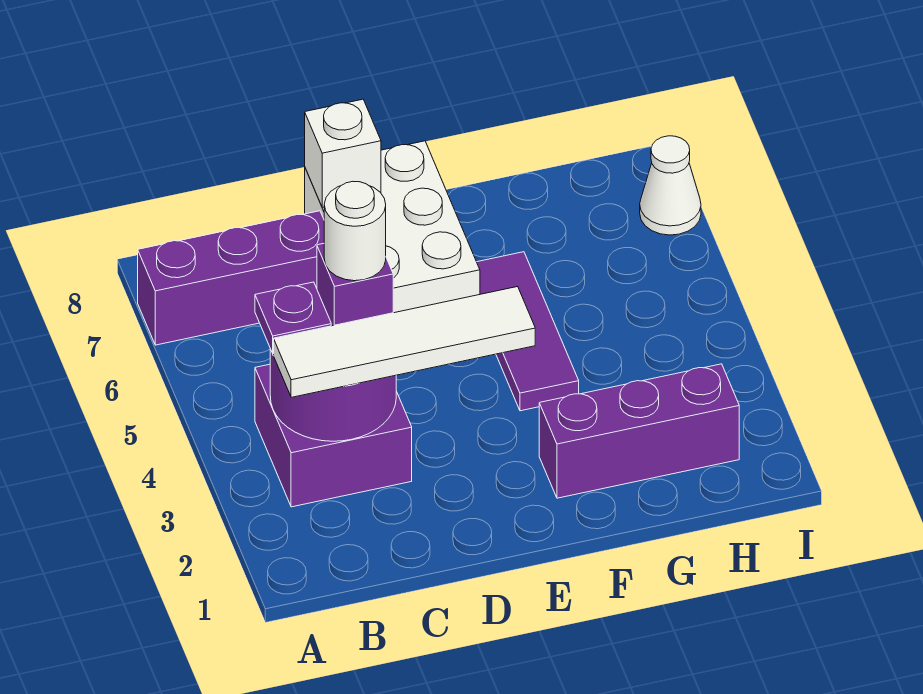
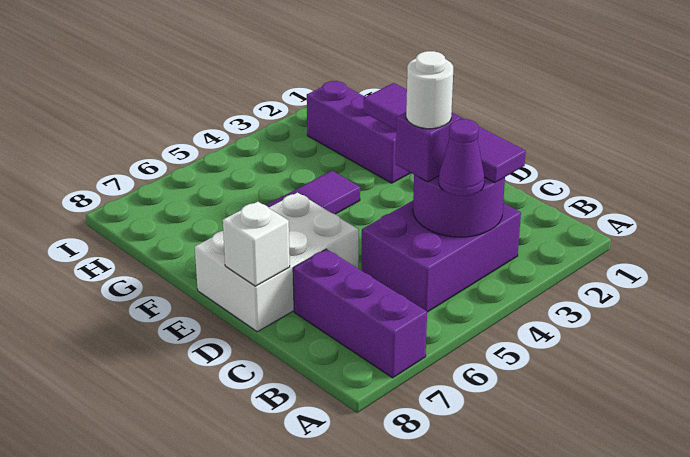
purple 2x2 brick [255,364,412,507] -> purple 2x3 brick [362,201,521,312]
white 1x4 tile [274,287,535,397] -> purple 1x4 tile [364,83,526,183]
purple 1x1 plate [255,282,331,354] -> purple 1x1 cone [439,119,484,196]
white 1x1 cone [640,136,701,235] -> none

